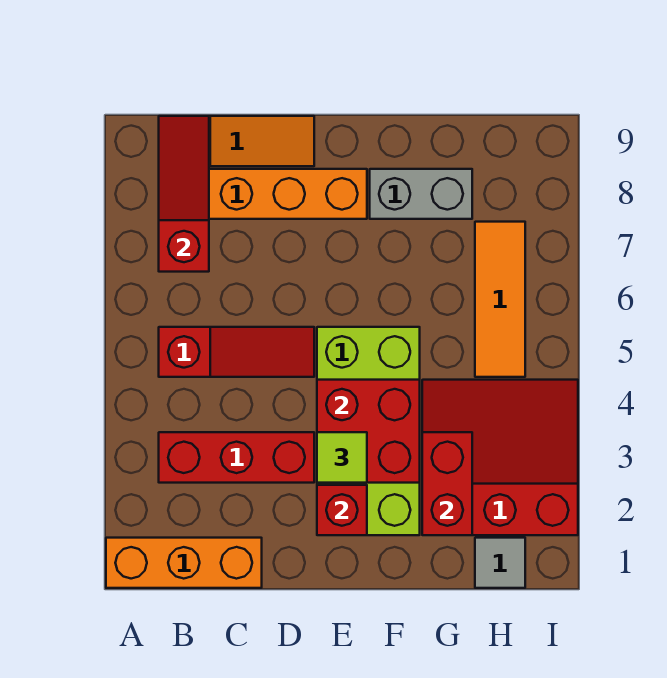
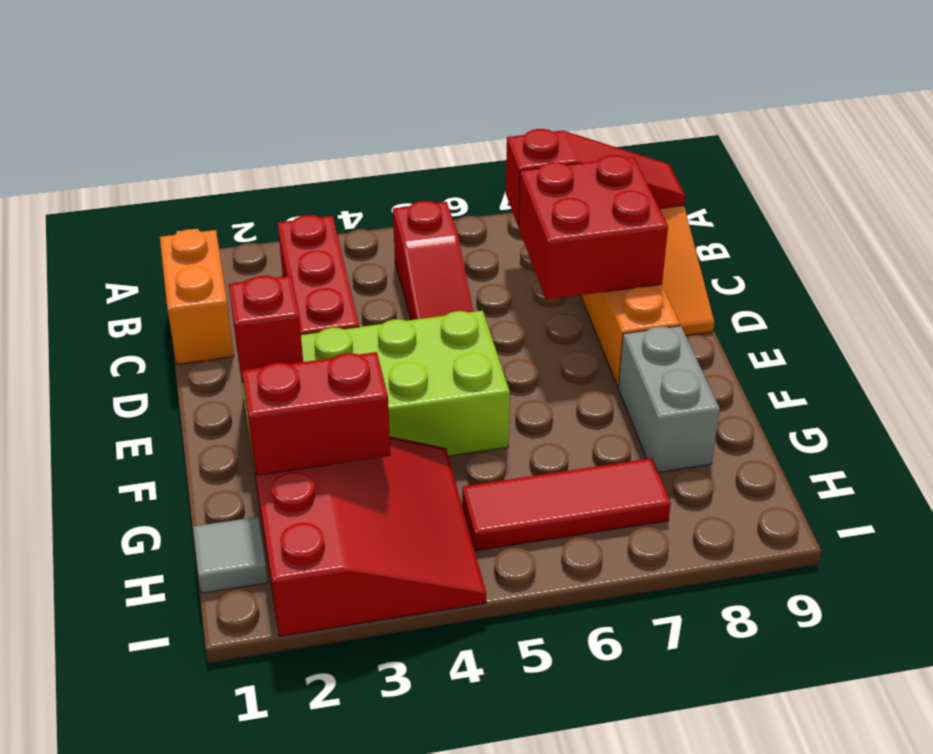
orange 1x3 brick [106,538,262,588] -> orange 1x2 brick [160,229,234,364]
red 2x2 brick [317,380,420,483] -> red 2x2 brick moved to [519,155,668,300]
lime 1x1 tile [317,432,367,483] -> none
orange 1x3 tile [475,222,525,377] -> red 1x3 tile [462,458,671,551]

